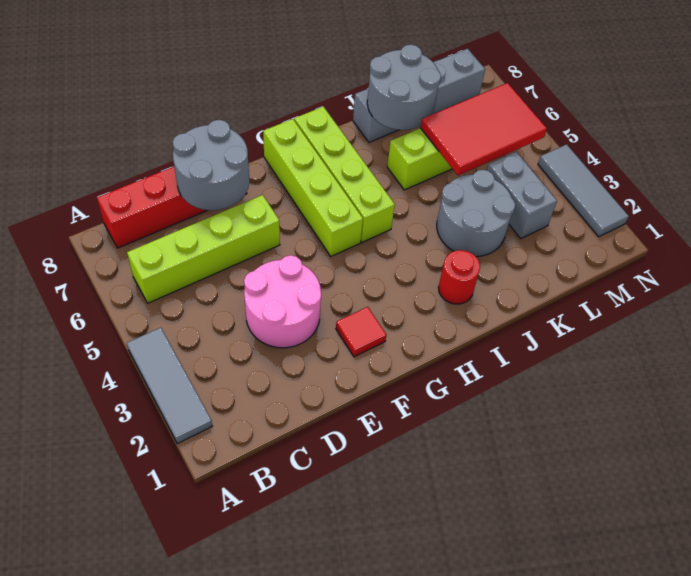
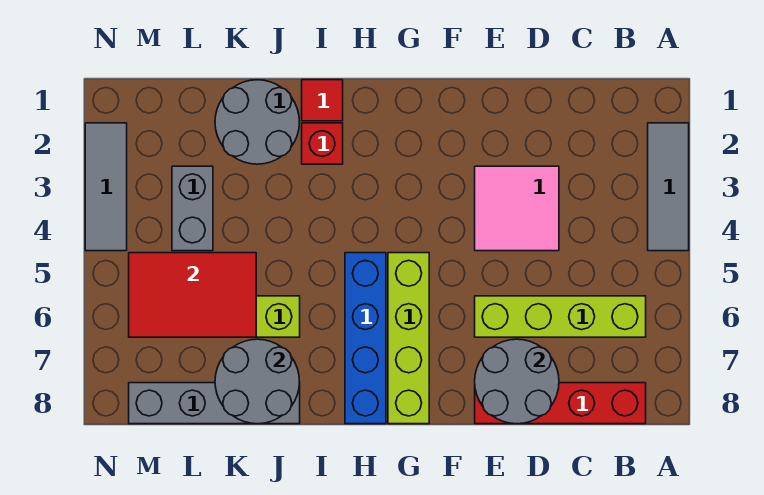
pink 2x2 round brick [244,255,321,348] -> pink 2x2 tile [475,166,559,251]
red 1x1 tile [336,307,386,357] -> red 1x1 tile moved to [302,80,343,121]
lime 1x4 brick [294,107,395,242] -> blue 1x4 brick [345,253,386,424]
red 1x1 round brick [438,250,480,304] -> red 1x1 brick [302,123,343,164]
grey 2x2 round brick [437,170,515,257] -> grey 2x2 round brick moved to [215,80,299,164]

